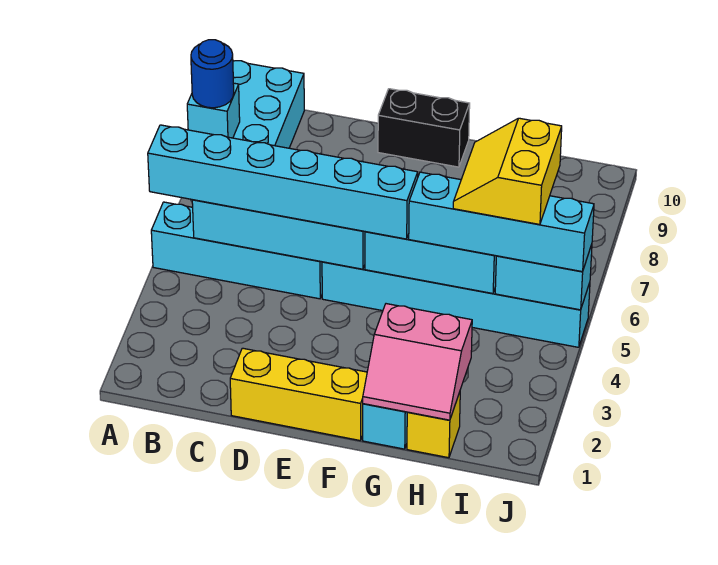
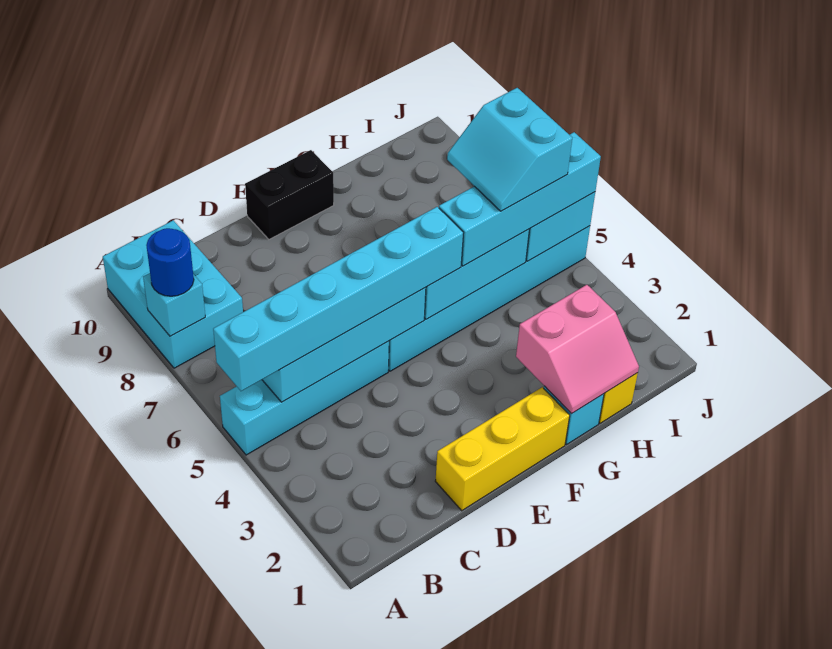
yellow 2x2 slope [453,118,562,225] -> cyan 2x2 slope [447,88,572,211]

